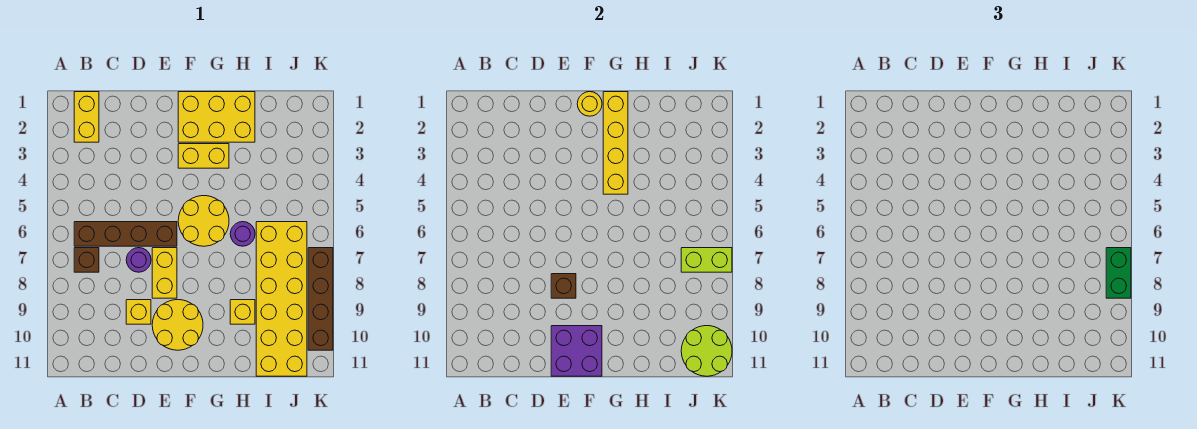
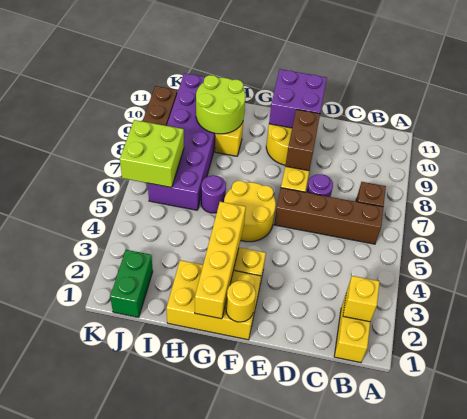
yellow 1x1 brick [126,300,151,324] -> yellow 1x1 brick moved to [343,276,380,322]
brown 1x1 brick [551,274,576,298] -> brown 1x2 brick [285,109,320,171]
yellow 2x6 brick [256,222,307,376] -> purple 2x6 brick [148,73,215,210]
lime 1x2 brick [681,248,732,272] -> lime 2x2 brick [120,120,184,188]
lime 2x2 round brick [681,326,732,376] -> lime 2x2 round brick moved to [196,75,245,134]
green 1x2 brick [1106,248,1131,298] -> green 1x2 brick moved to [110,250,153,317]

